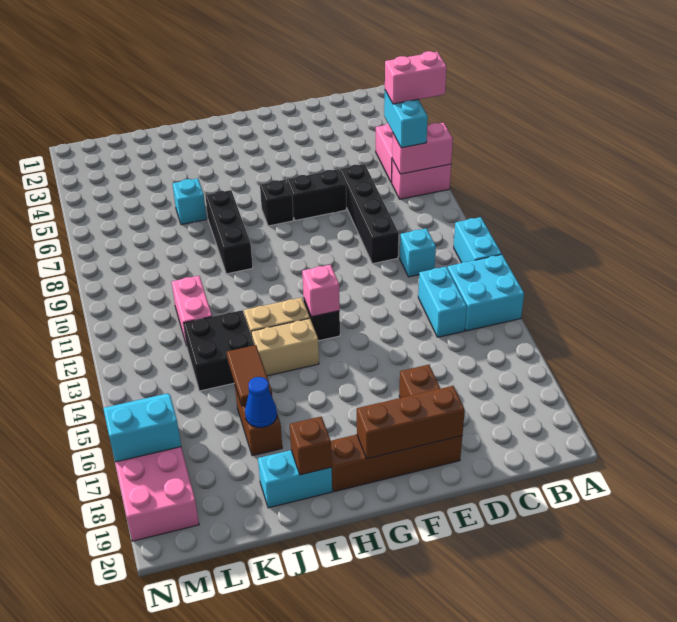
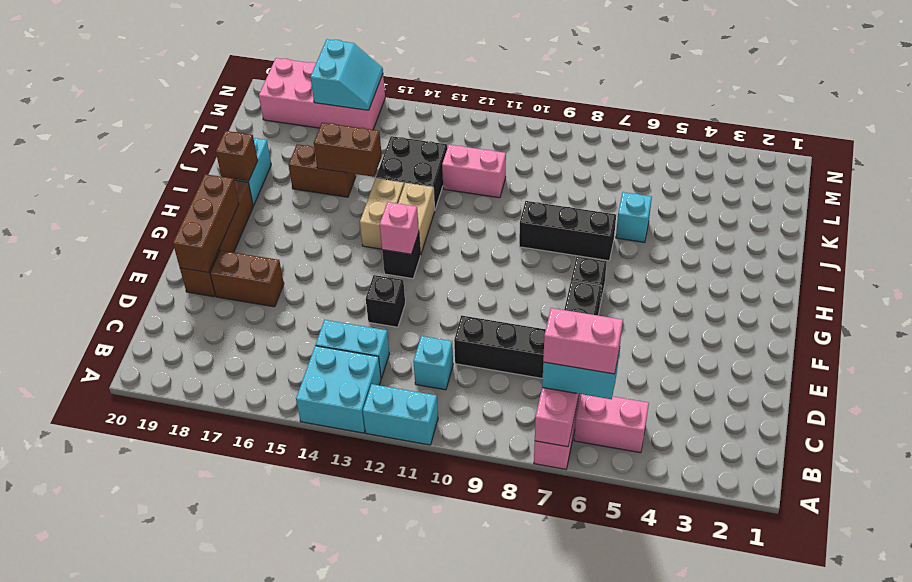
pink 1x2 brick [385,51,447,104] -> pink 1x2 brick turned to [543,308,623,374]
none -> black 1x1 brick [366,275,405,327]
brown 1x2 tile [227,345,272,406] -> brown 1x2 brick [314,123,382,177]
blue 1x1 cone [245,377,277,428] -> none

